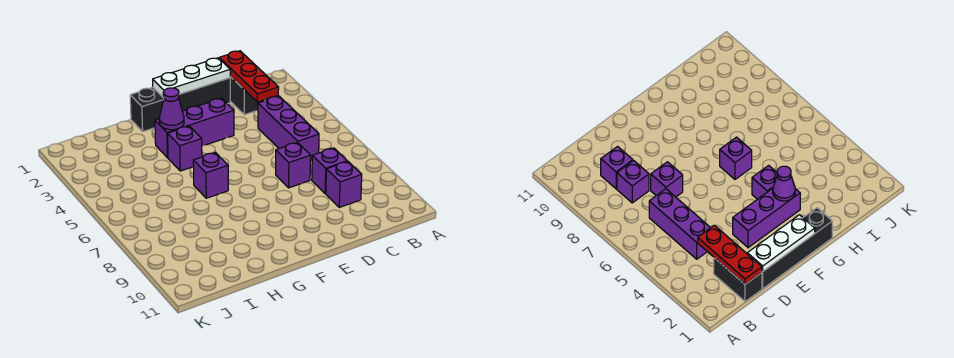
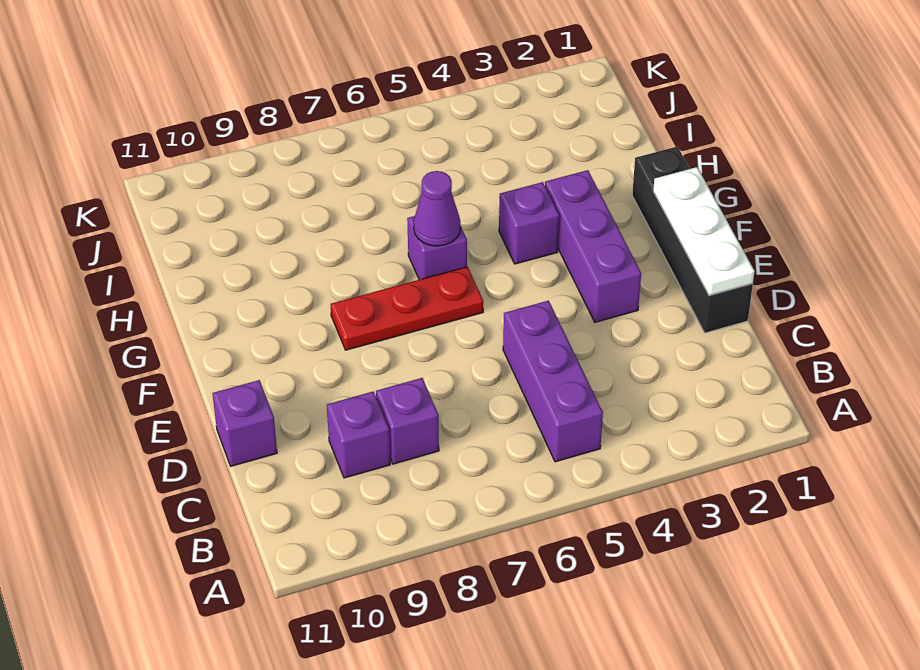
black 1x2 brick [230,77,265,115] -> none
red 1x3 plate [219,51,279,102] -> red 1x3 plate moved to [330,267,483,350]
purple 1x3 brick [258,96,319,162] -> purple 1x3 brick turned to [503,301,603,462]
purple 1x1 brick [276,142,311,188] -> purple 1x1 brick moved to [213,380,277,466]
purple 1x1 cone [159,88,184,130] -> purple 1x1 cone moved to [414,171,461,246]

